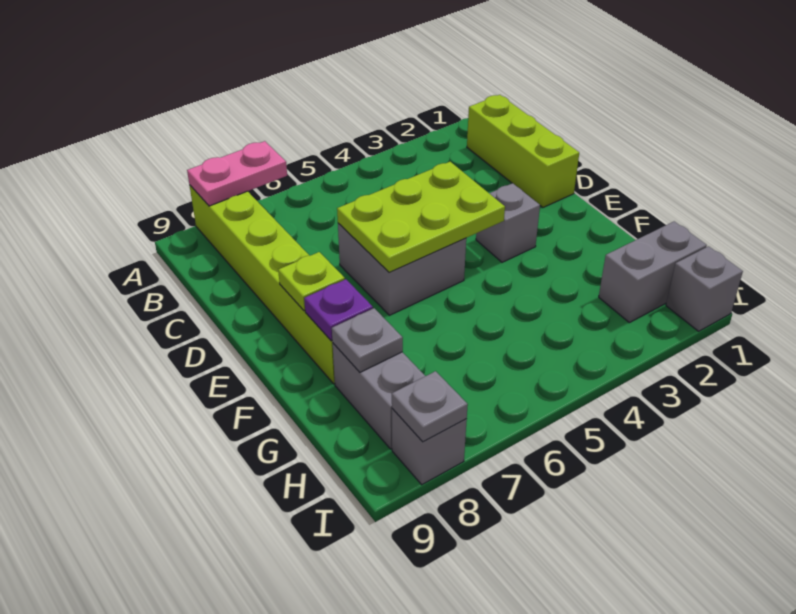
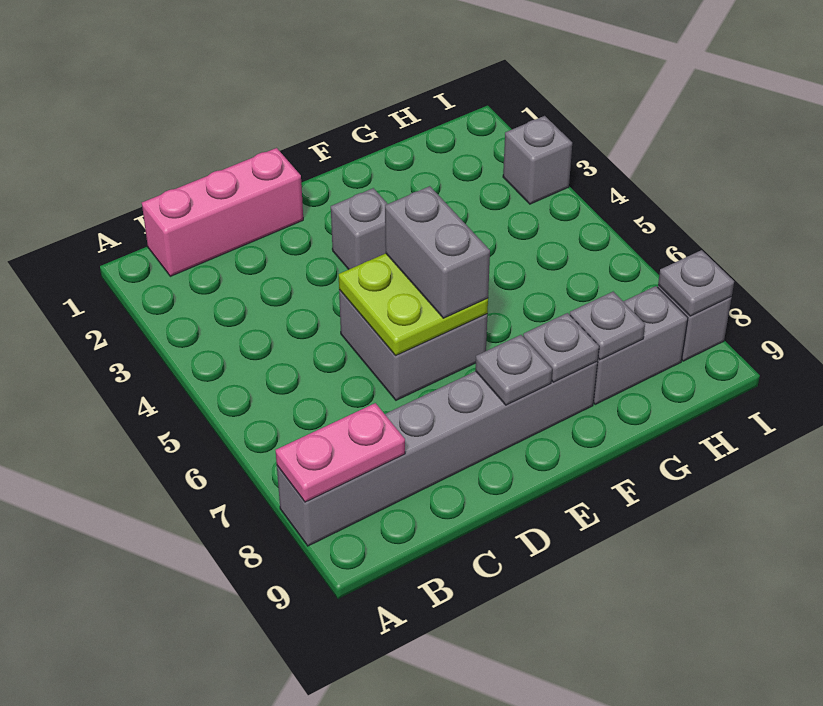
pink 1x2 plate [187,141,287,206] -> pink 1x2 plate turned to [276,403,405,502]
lime 1x6 brick [189,185,335,384] -> grey 1x6 brick [277,362,597,546]
lime 1x3 brick [467,95,579,207] -> pink 1x3 brick [142,148,303,276]
lime 2x3 plate [337,162,505,272] -> lime 2x2 plate [339,253,488,356]
lime 1x1 plate [278,252,345,311] -> grey 1x1 plate [475,335,552,405]
purple 1x1 plate [304,279,373,341] -> grey 1x1 plate [523,313,599,382]
grey 1x2 brick [599,221,707,323] -> grey 1x2 brick moved to [385,186,490,318]
grey 1x1 brick [666,246,743,331] -> grey 1x1 brick moved to [503,116,572,204]

